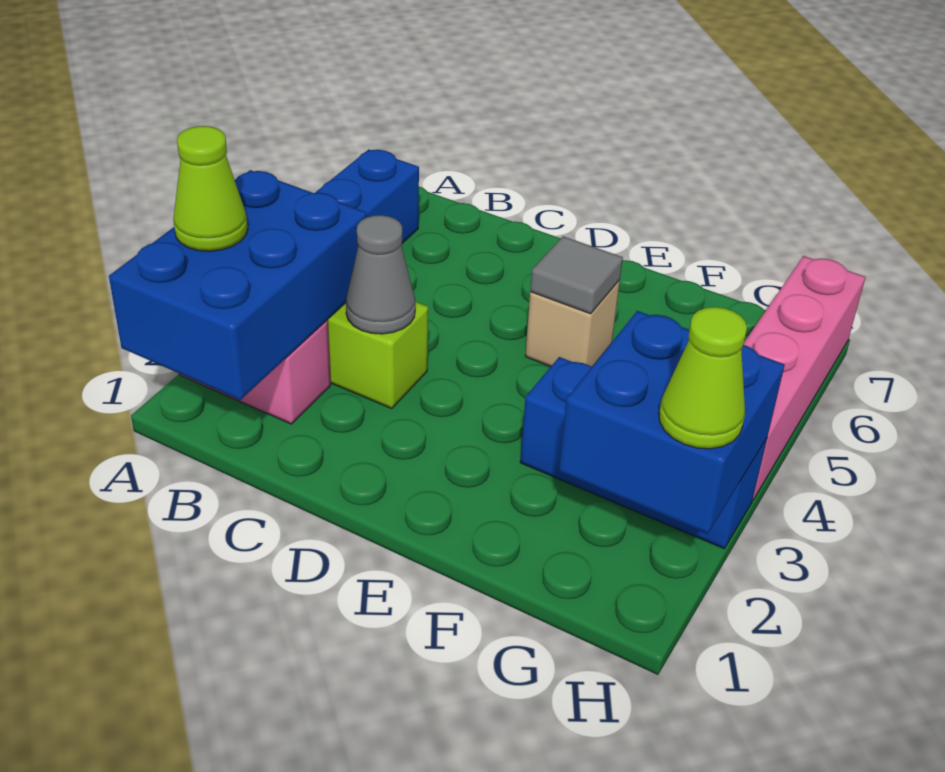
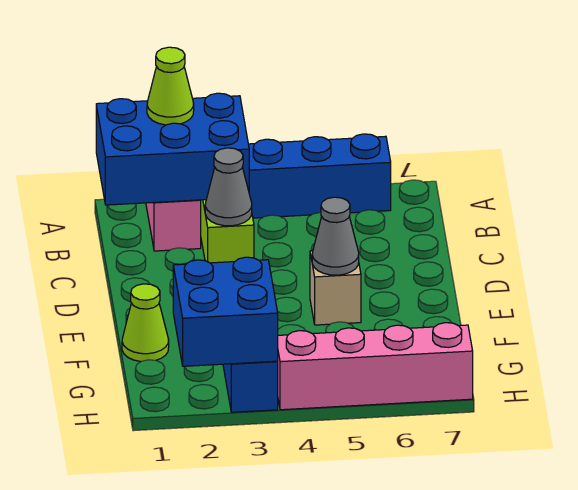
grey 1x1 tile [530,236,623,314] -> grey 1x1 cone [312,197,359,275]
lime 1x1 cone [659,307,747,449] -> lime 1x1 cone moved to [122,284,169,362]

